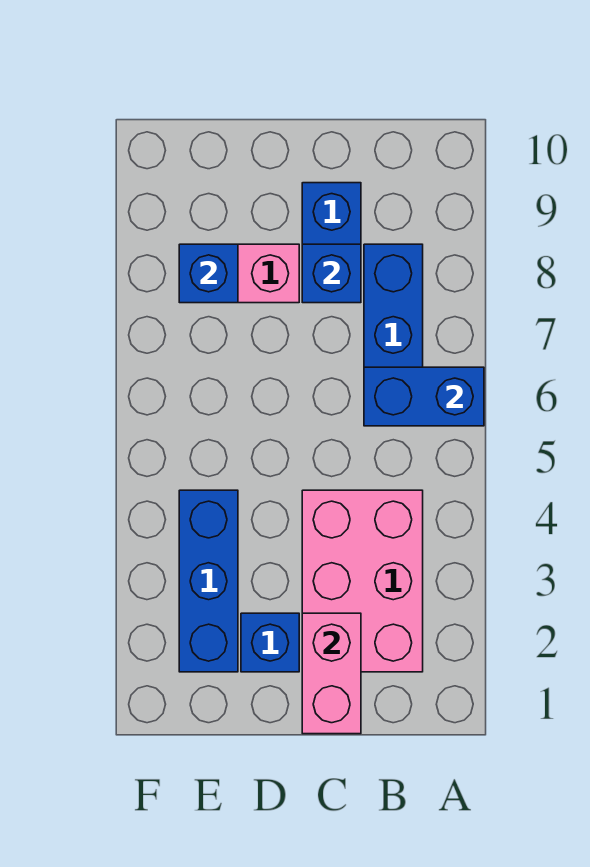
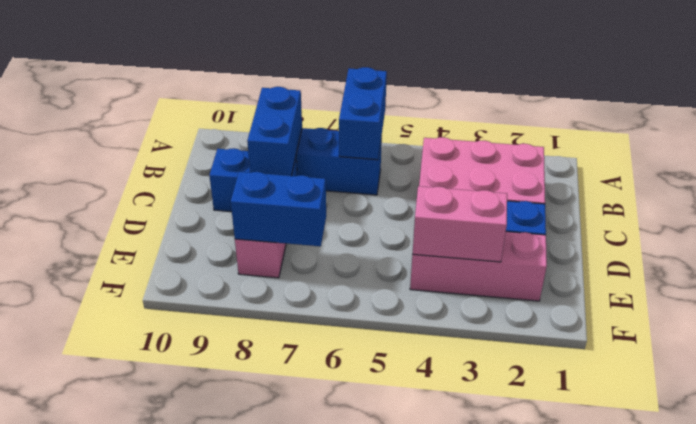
pink 1x2 brick [302,613,361,734] -> pink 1x2 brick moved to [413,186,507,262]
blue 1x1 brick [302,244,361,303] -> blue 1x2 brick [247,87,302,176]
blue 1x3 brick [179,490,238,672] -> pink 1x3 brick [410,232,547,301]
blue 1x1 brick [179,244,238,303] -> blue 1x2 brick [231,172,326,246]

